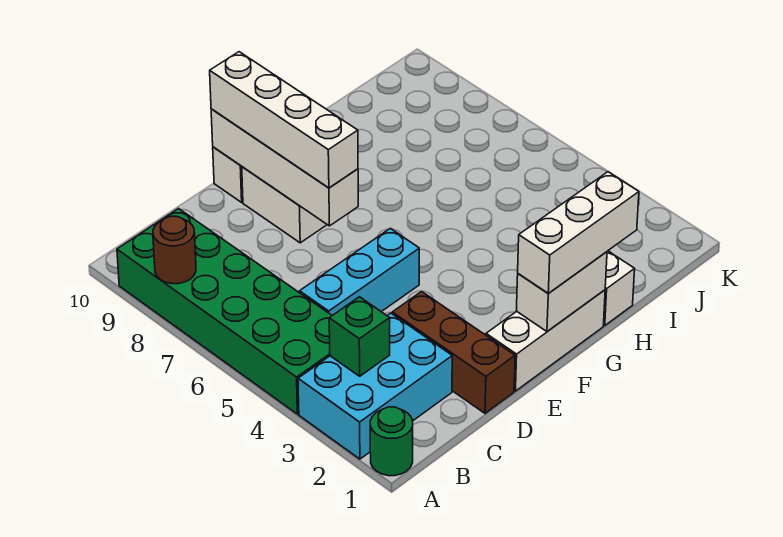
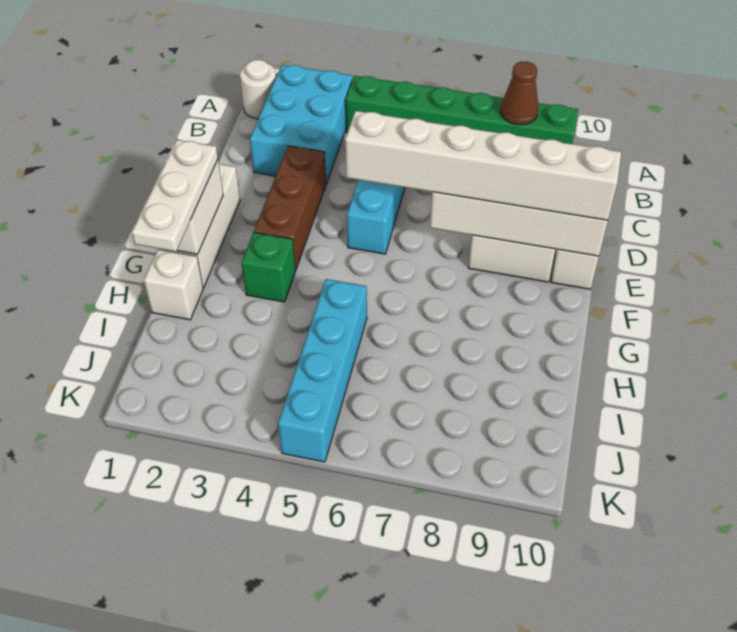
green 1x1 round brick [370,407,413,476] -> white 1x1 round brick [240,60,276,119]
green 2x6 brick [117,209,332,414] -> green 1x6 brick [346,76,578,144]
brown 1x1 round brick [153,216,196,284] -> brown 1x1 cone [501,61,538,125]
green 1x1 brick [329,297,390,376] -> green 1x1 brick moved to [242,233,295,302]
brown 1x3 brick [392,291,515,413] -> brown 1x3 brick turned to [254,146,326,271]
white 1x4 brick [210,52,358,188] -> white 1x6 brick [345,111,621,220]
white 1x3 brick [518,172,639,293] -> white 1x3 plate [132,140,218,251]
none -> cyan 1x4 brick [278,279,367,462]

